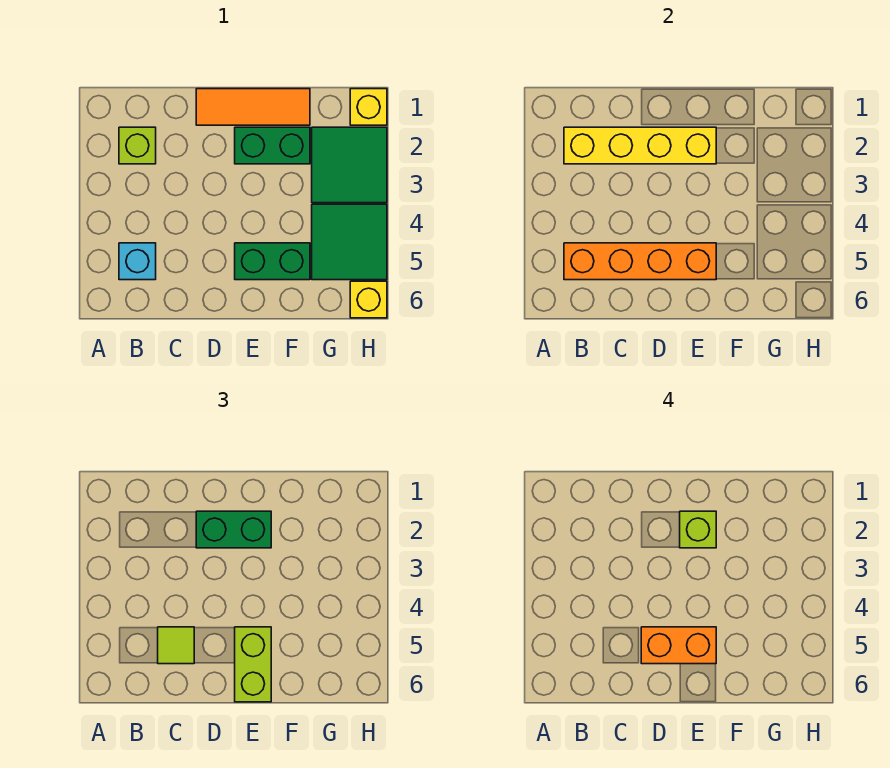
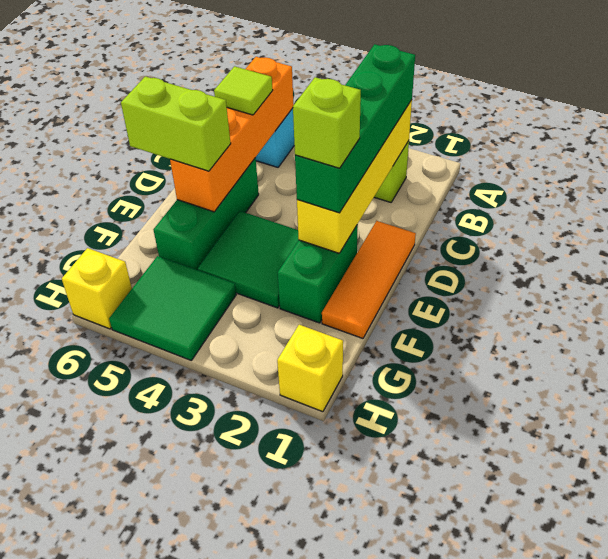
green 1x2 brick [196,511,271,548] -> green 1x4 brick [295,44,415,213]
orange 1x2 brick [641,627,716,664] -> none
green 1x2 brick [235,243,310,280] -> green 1x3 brick [153,158,259,270]
green 2x2 tile [312,127,387,203] -> green 2x2 tile moved to [198,211,299,308]

